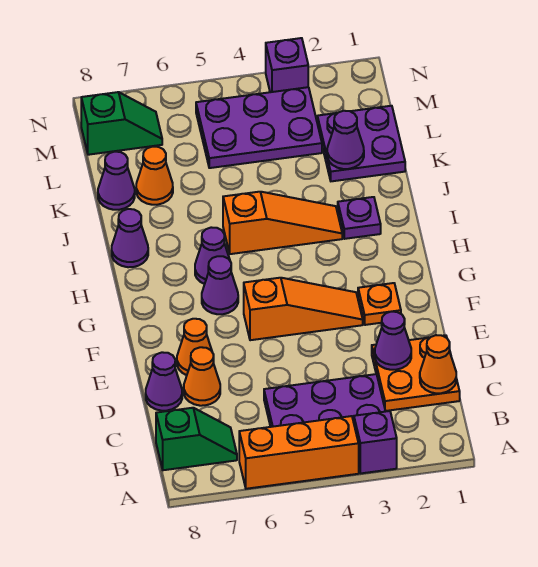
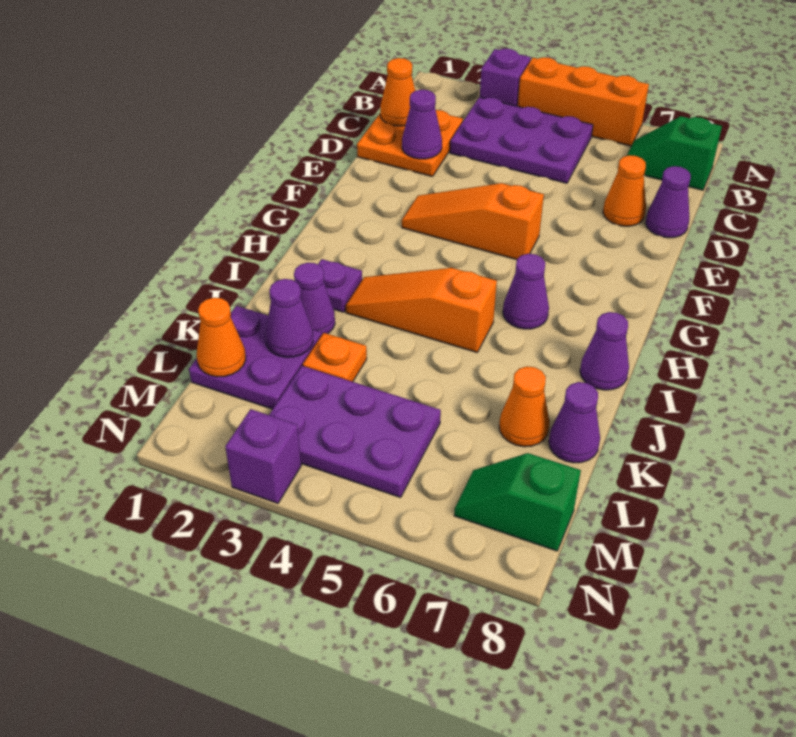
orange 1x1 cone [177,319,214,375] -> orange 1x1 cone moved to [197,298,246,377]
orange 1x1 plate [358,283,401,325] -> orange 1x1 plate moved to [303,333,367,382]
purple 1x1 cone [202,256,238,314] -> purple 1x1 cone moved to [294,263,335,334]

